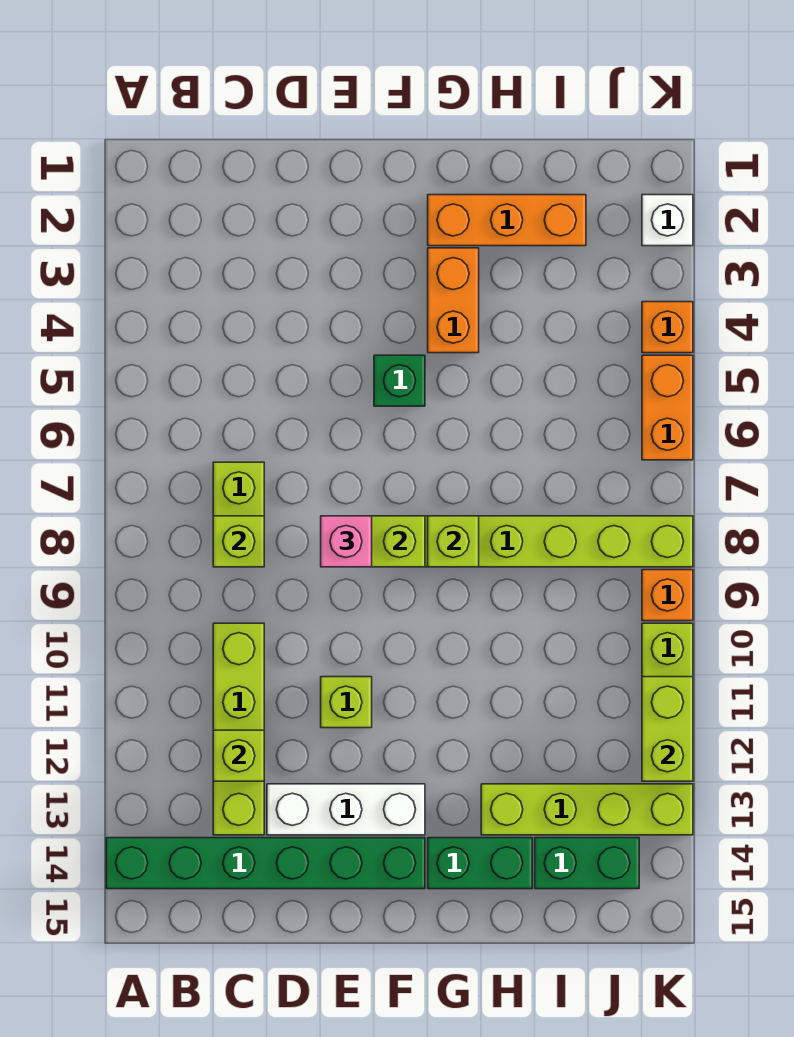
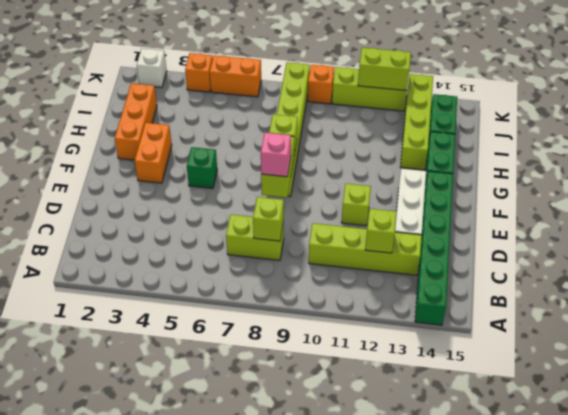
orange 1x2 brick [428,248,479,353] -> orange 1x2 brick turned to [135,123,172,183]

